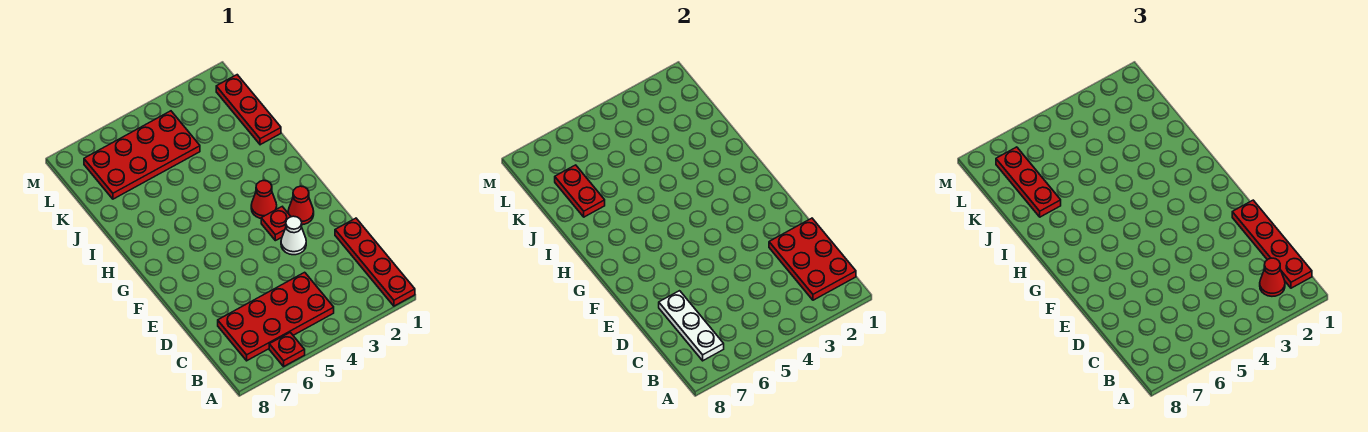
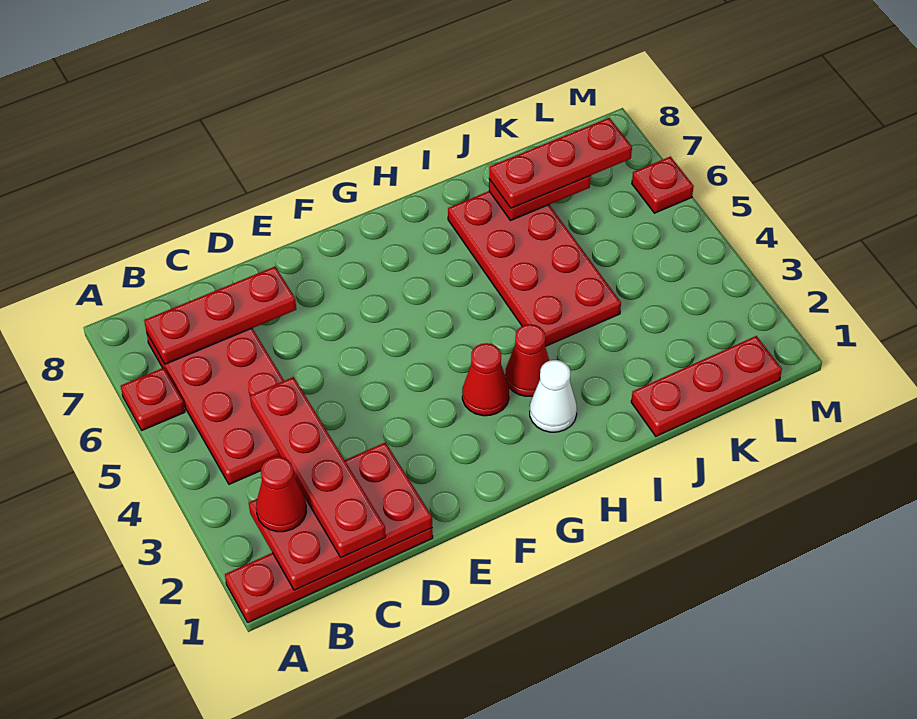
red 1x4 plate [1232,200,1312,288] -> red 1x4 plate turned to [250,377,386,558]
white 1x3 plate [659,291,724,361] -> red 1x3 plate [144,267,296,364]
white 1x1 cone [281,216,306,255] -> white 1x1 cone moved to [530,360,577,432]
red 1x1 cone [288,186,314,225] -> red 1x1 cone moved to [506,324,549,396]
red 1x1 plate [261,207,291,241] -> red 1x1 plate moved to [632,157,694,213]
red 2x4 plate [84,111,200,199] -> red 2x4 plate moved to [448,191,621,347]

